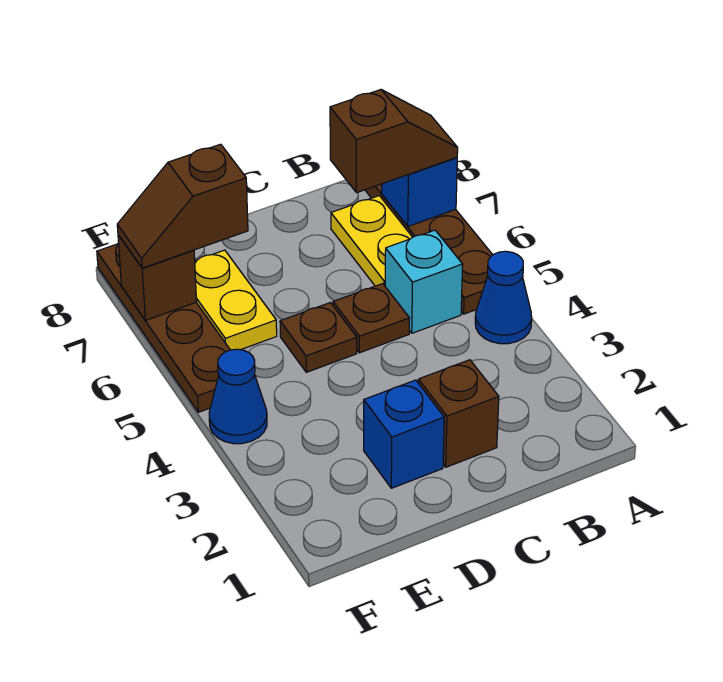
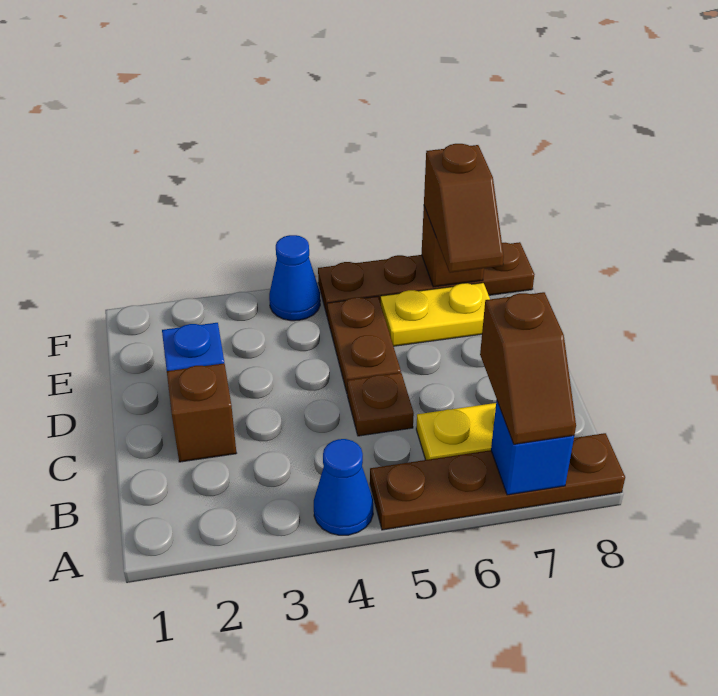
cyan 1x1 brick [385,230,463,333] -> none
brown 1x1 plate [280,303,357,372] -> brown 1x2 plate [327,296,401,392]
brown 1x2 slope [117,144,248,268] -> brown 1x2 slope turned to [424,144,504,273]

